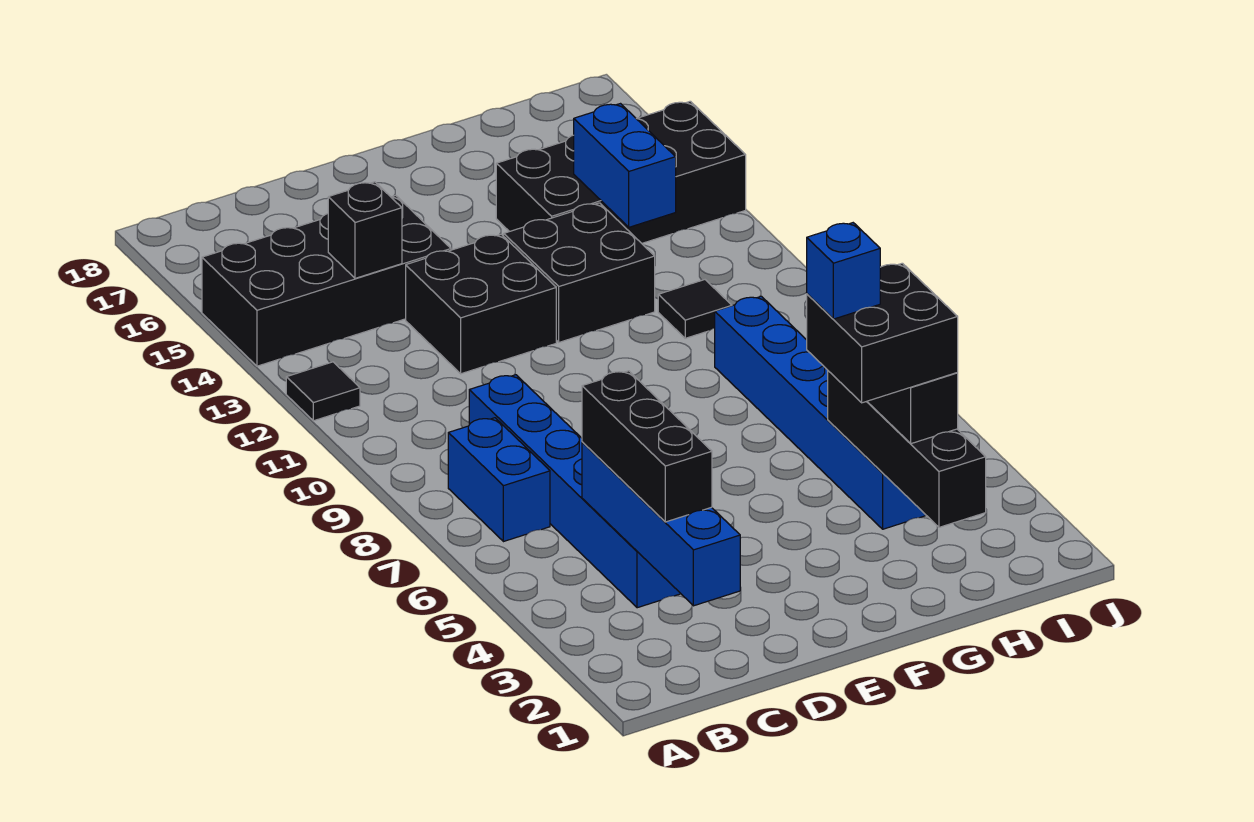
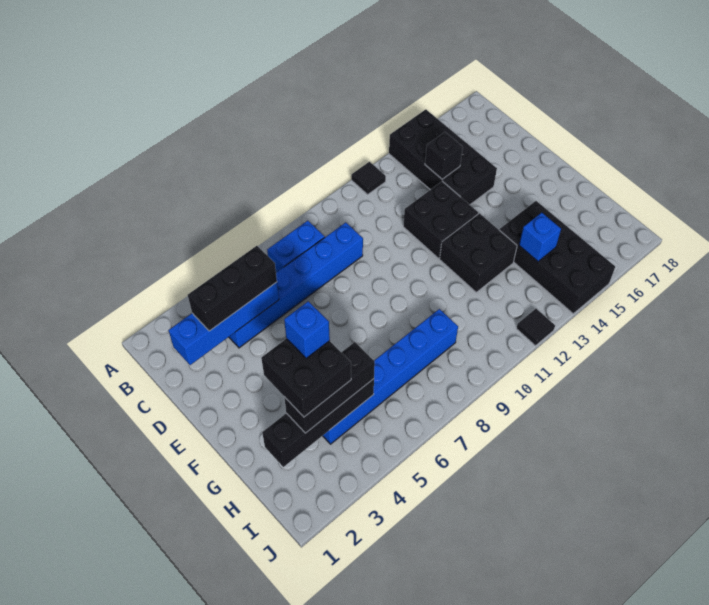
black 1x1 tile [658,280,732,338] -> black 1x1 tile moved to [516,309,555,346]
blue 1x2 brick [574,104,676,227] -> blue 1x1 brick [519,213,561,261]

